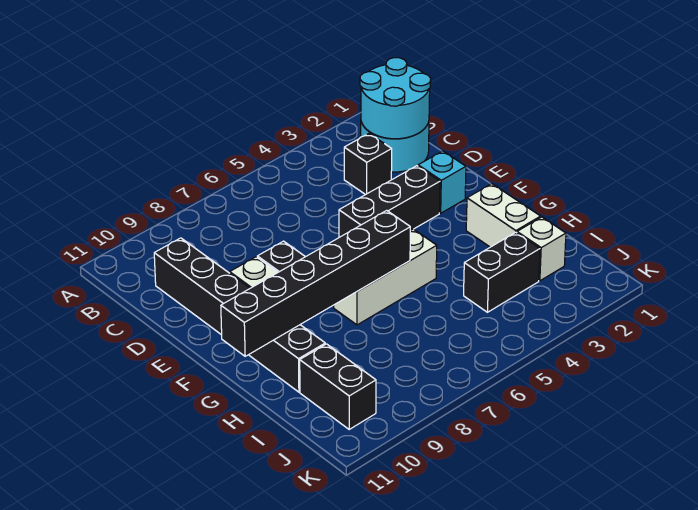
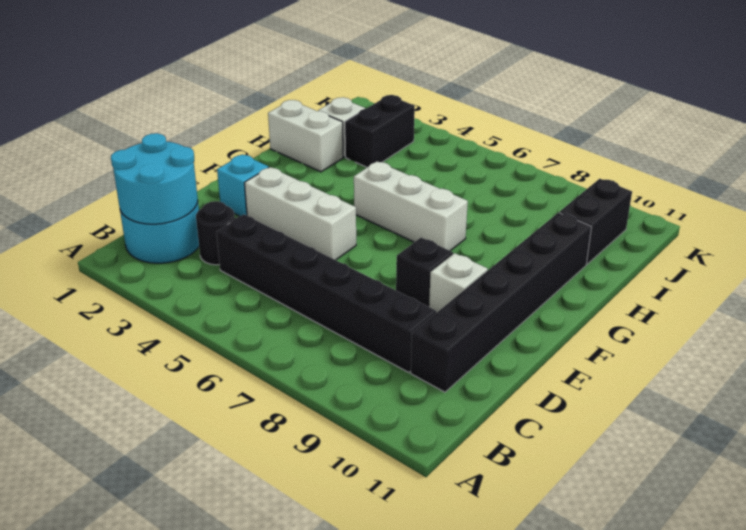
black 1x1 brick [344,134,392,195] -> black 1x1 round brick [196,201,235,265]
black 1x3 brick [339,166,440,237] -> white 1x3 brick [245,167,356,260]
white 1x2 brick [466,184,541,247] -> white 1x2 brick turned to [268,100,343,172]
black 1x6 brick [221,210,410,356] -> black 1x6 brick moved to [216,214,436,373]
black 1x2 brick [464,232,540,312] -> black 1x2 brick turned to [345,95,415,167]

